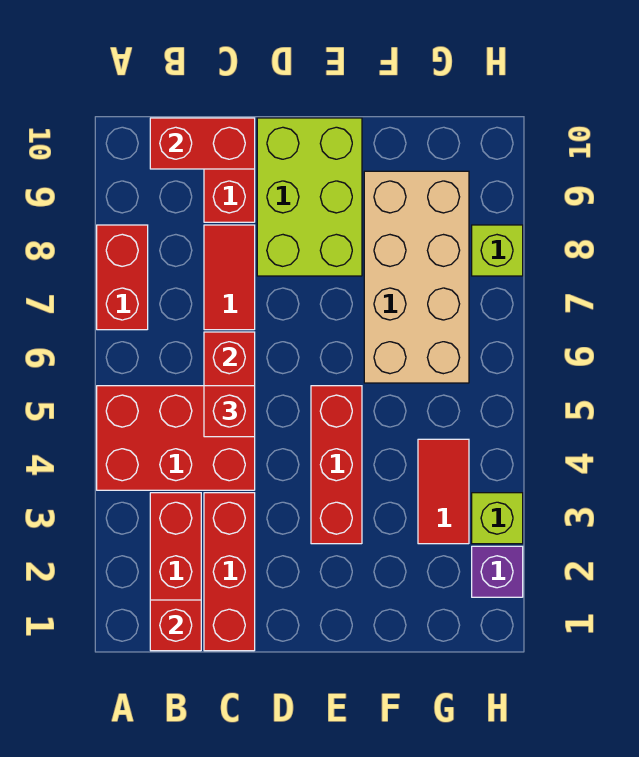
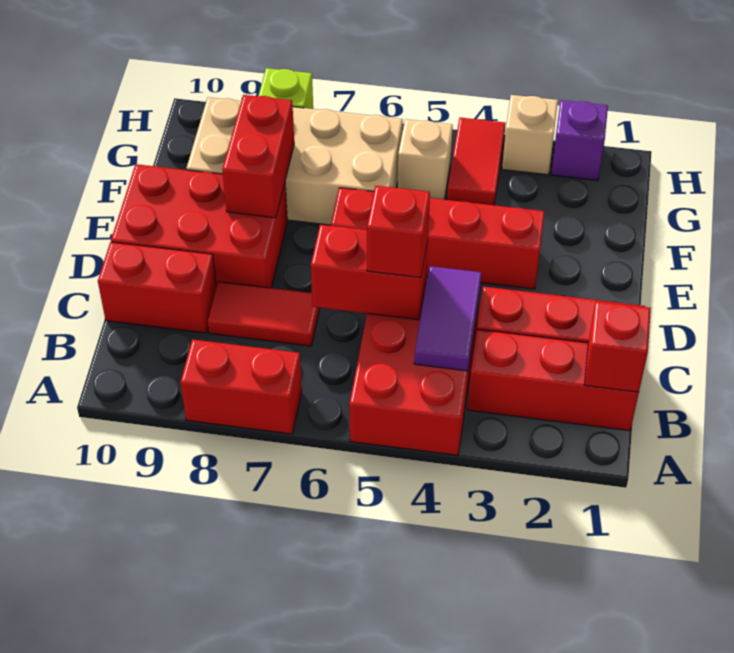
none -> purple 1x2 tile [414,266,481,371]
red 1x2 brick [150,118,255,169] -> red 1x2 brick moved to [222,95,294,218]
lime 2x3 brick [257,118,362,276] -> red 2x3 brick [111,164,287,288]
red 1x3 brick [311,386,362,544] -> red 1x4 brick [331,188,545,289]
red 1x2 tile [418,439,469,544] -> red 1x2 tile turned to [447,118,506,205]
none -> tan 1x1 brick [398,119,453,200]
lime 1x1 brick [472,493,523,544] -> tan 1x1 brick [502,95,558,175]

